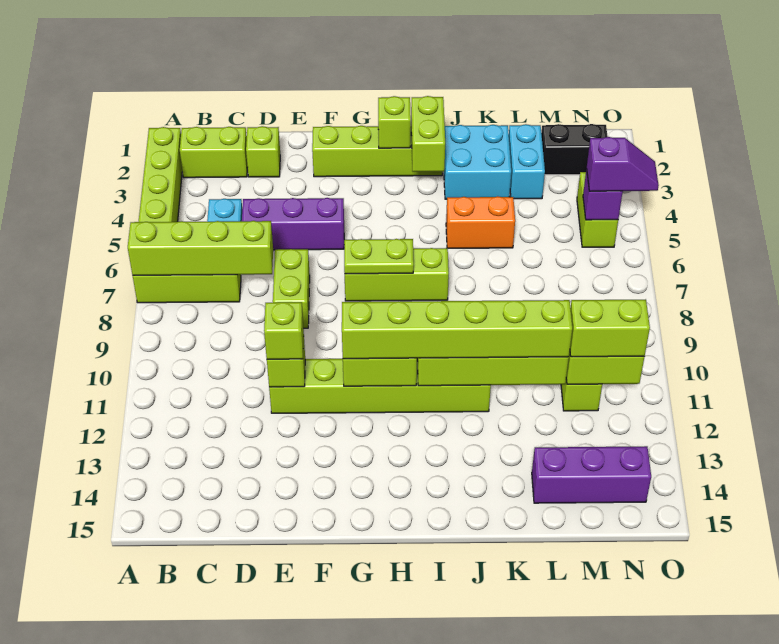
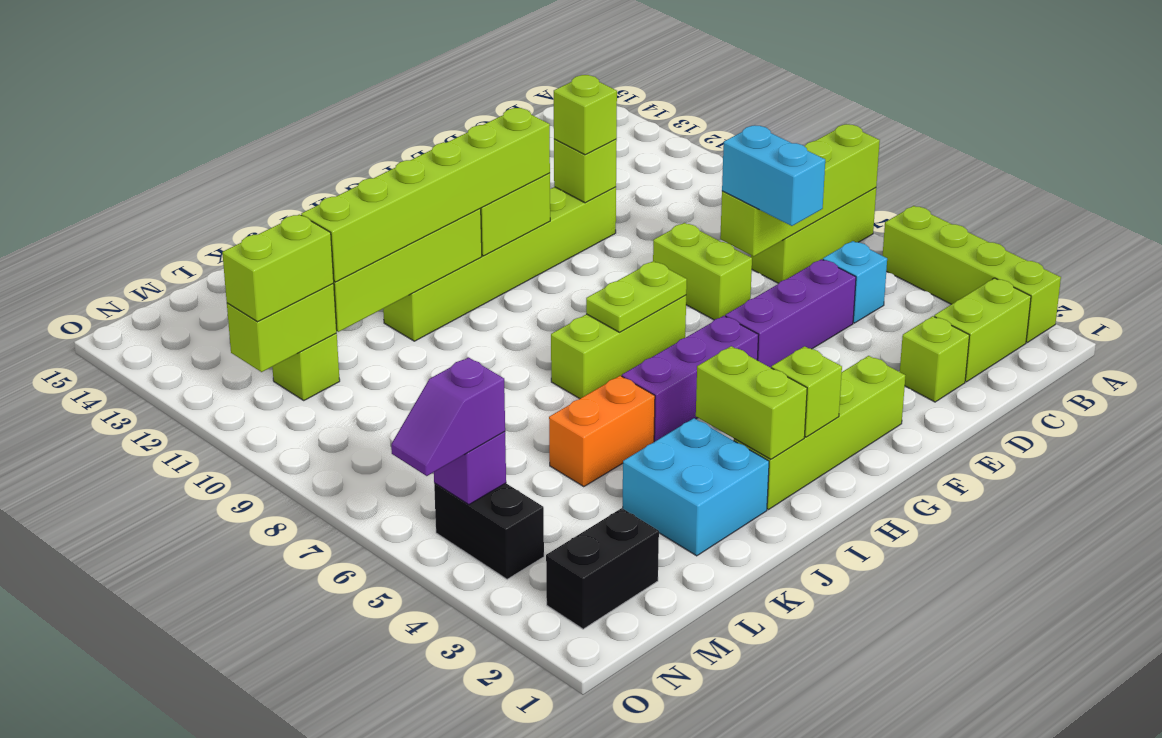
cyan 1x2 brick [509,124,545,199] -> cyan 1x2 brick moved to [722,126,825,226]
purple 1x3 brick [532,446,651,503] -> purple 1x3 brick moved to [622,316,758,442]
lime 1x2 brick [577,172,618,247] -> black 1x2 brick [434,483,544,579]

